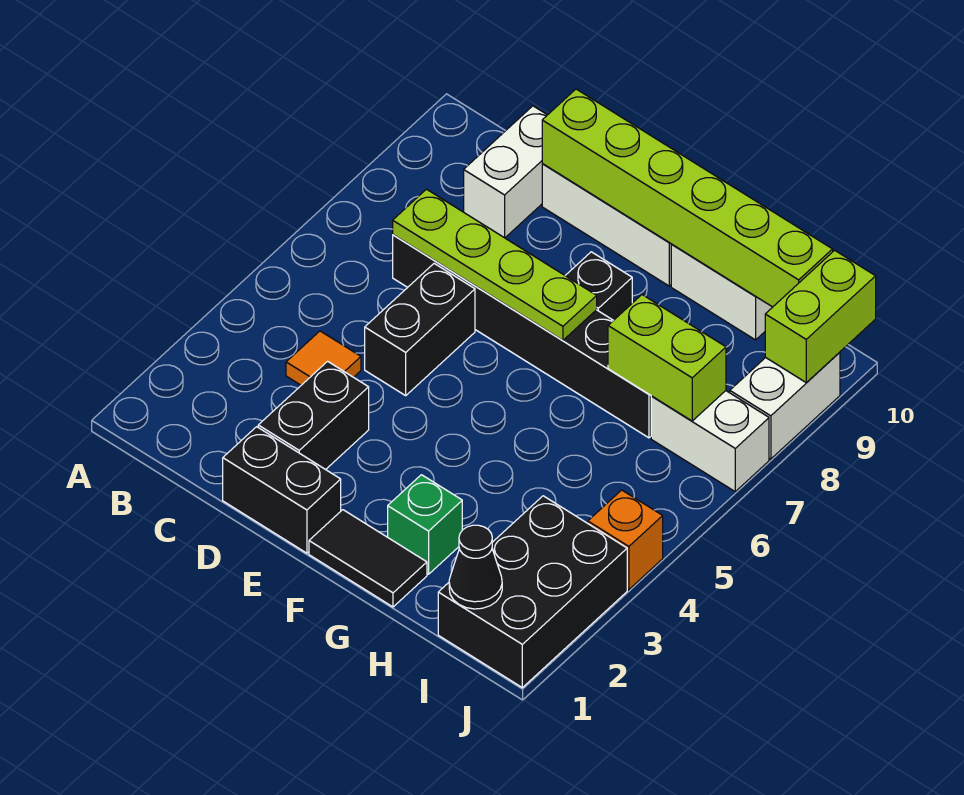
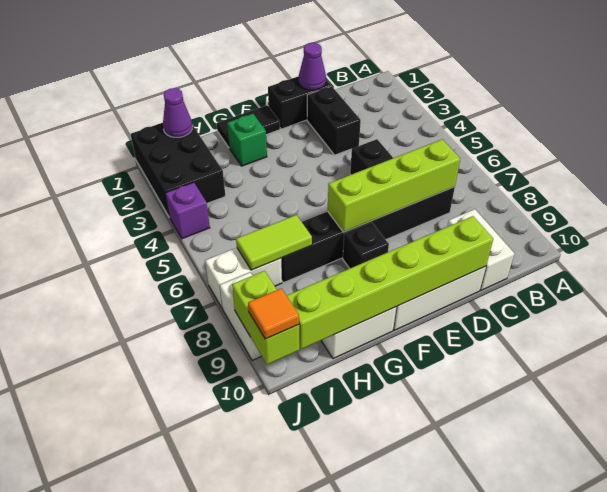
orange 1x1 tile [286,331,361,385] -> orange 1x1 tile moved to [248,288,299,339]
lime 1x4 plate [393,189,597,340] -> lime 1x4 brick [328,139,460,232]
none -> purple 1x1 cone [299,43,326,90]
lime 1x2 brick [608,295,726,421] -> lime 1x2 tile [236,215,312,270]
black 1x1 cone [449,525,502,609] -> purple 1x1 cone [163,88,193,137]
orange 1x1 brick [588,490,663,590] -> purple 1x1 brick [165,182,210,239]

